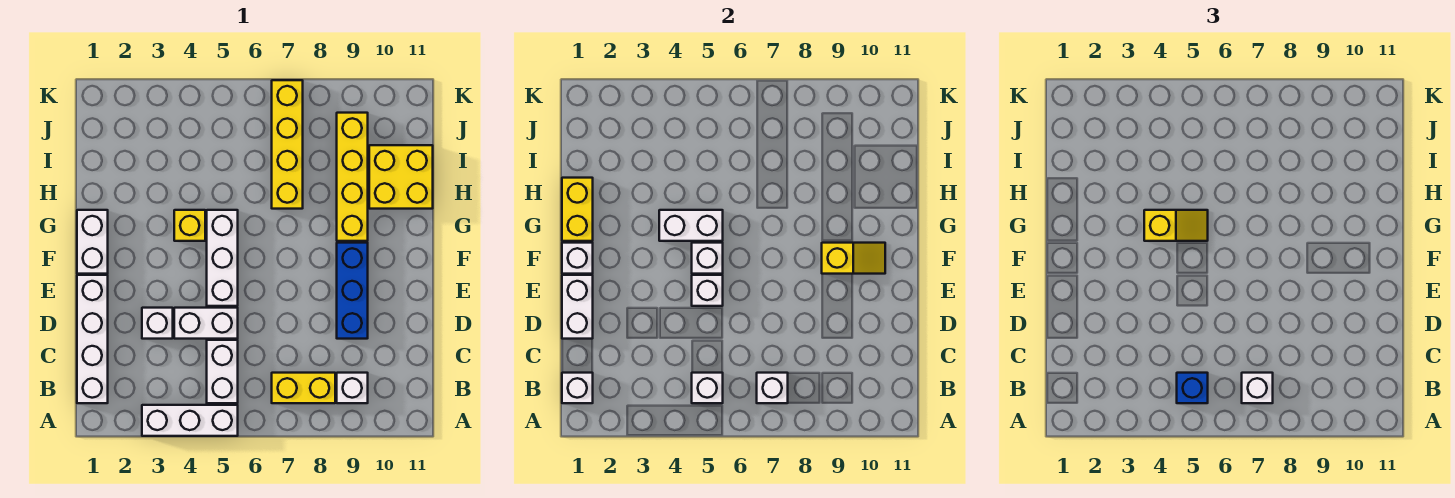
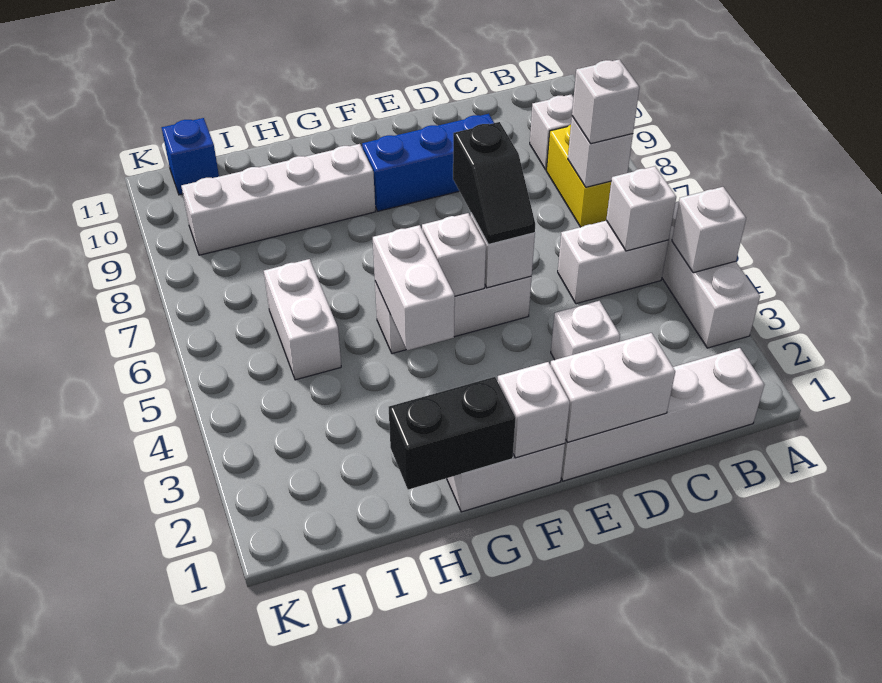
white 1x1 brick [562,373,593,403] -> white 1x1 brick moved to [672,187,746,273]
blue 1x1 brick [1177,373,1208,403] -> blue 1x1 brick moved to [162,118,219,195]
white 1x2 brick [174,308,238,339] -> white 1x2 brick moved to [264,259,341,380]
none -> black 1x2 slope [453,122,535,244]
yellow 1x2 slope [822,243,885,274] -> none
yellow 1x2 brick [562,178,593,241] -> black 1x2 brick [389,377,516,490]
yellow 1x1 brick [174,210,205,241] -> none
yellow 1x2 slope [1144,210,1208,241] -> none
yellow 1x4 brick [337,113,368,241] -> white 1x4 brick [181,144,375,255]
yellow 1x4 brick [272,80,303,209] -> none
yellow 2x2 brick [369,145,433,209] -> none

